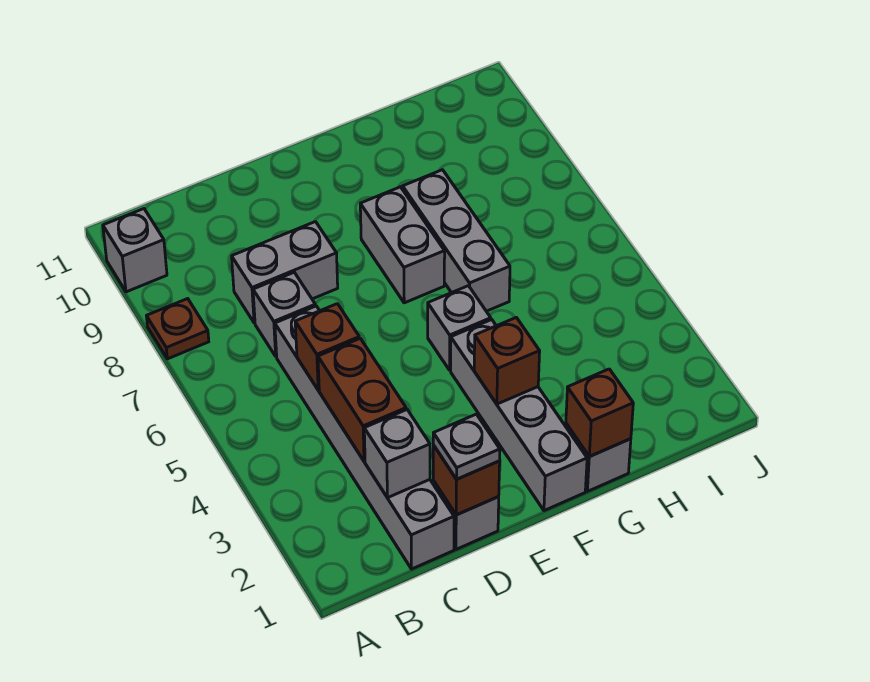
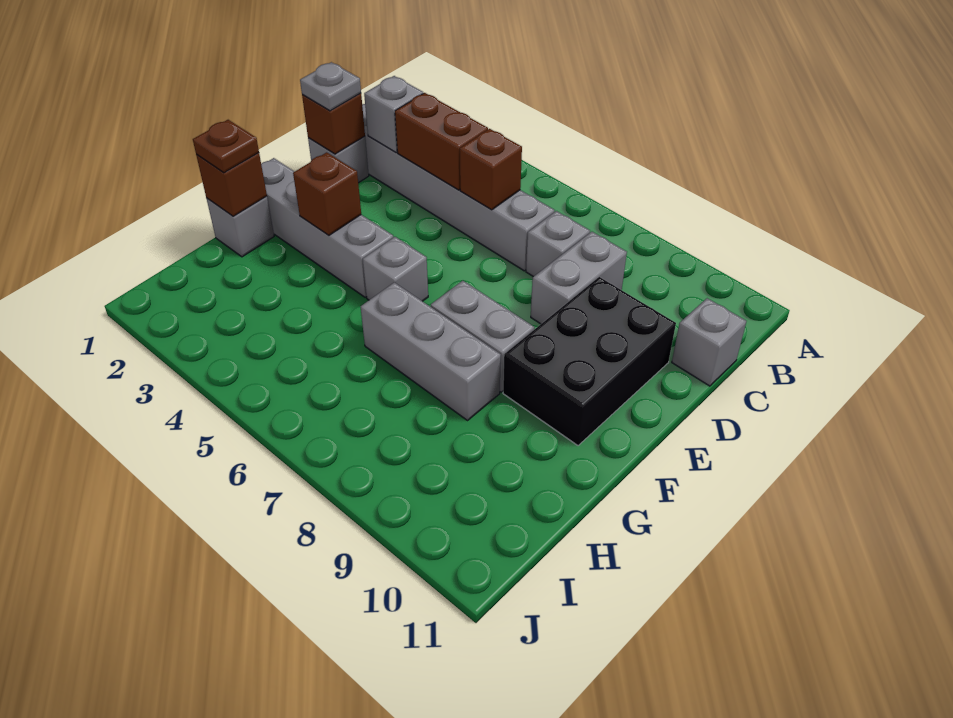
brown 1x1 plate [147,299,209,359] -> brown 1x1 plate moved to [193,120,259,173]
grey 1x1 brick [103,209,167,292] -> grey 1x1 brick moved to [672,298,746,386]
none -> black 2x3 brick [503,277,676,446]

